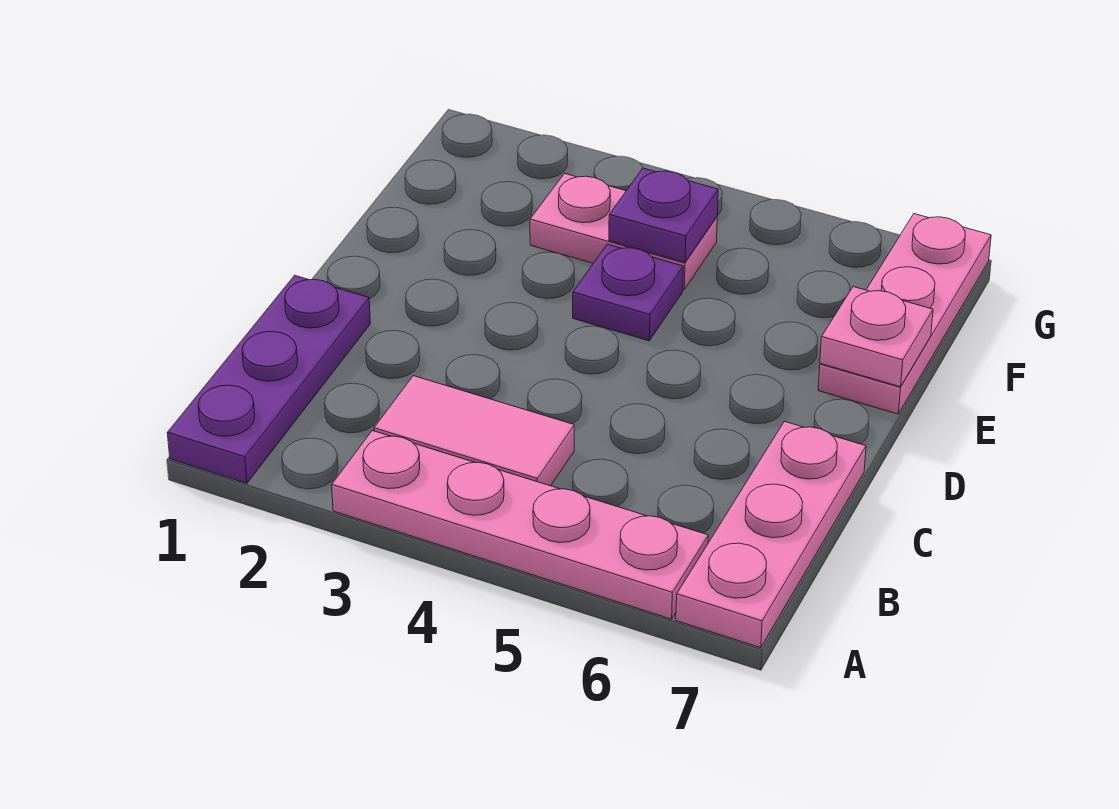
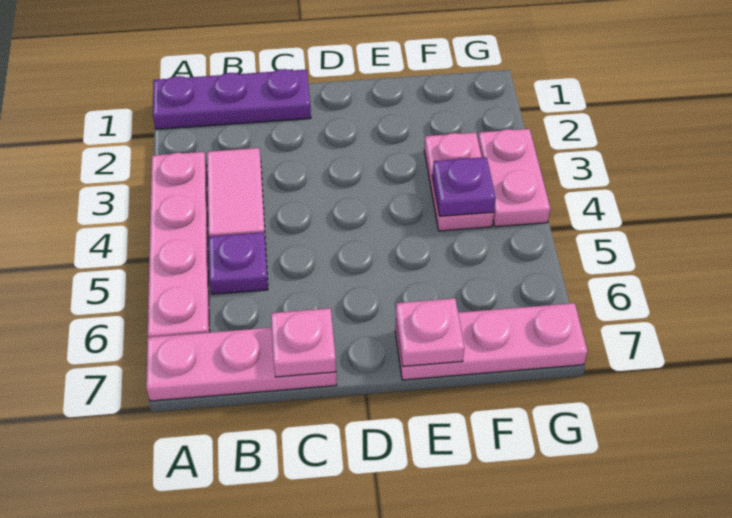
none -> pink 1x1 plate [271,308,336,377]
purple 1x1 plate [573,244,683,341] -> purple 1x1 plate moved to [209,232,268,294]
none -> pink 1x2 plate [478,129,550,227]

